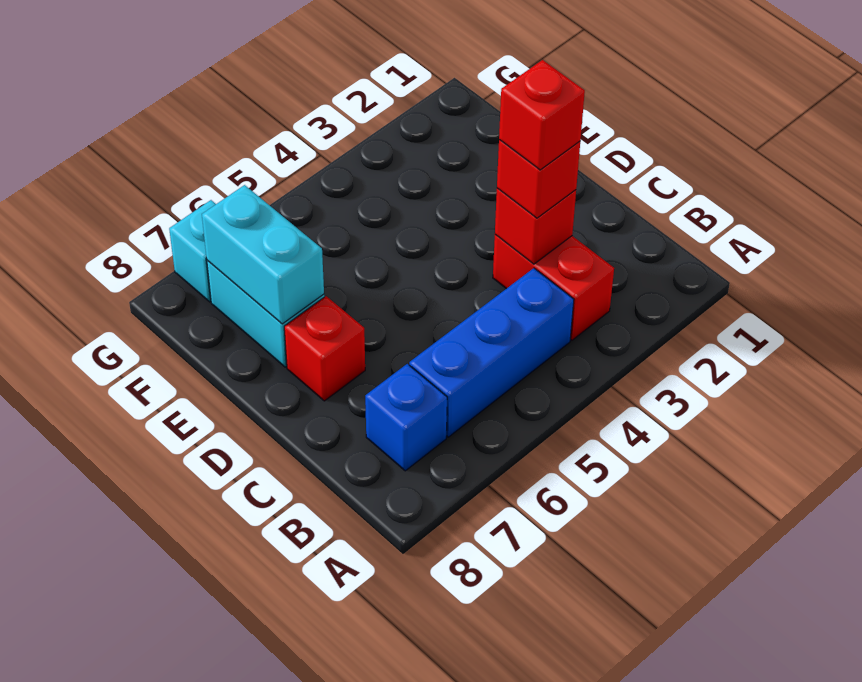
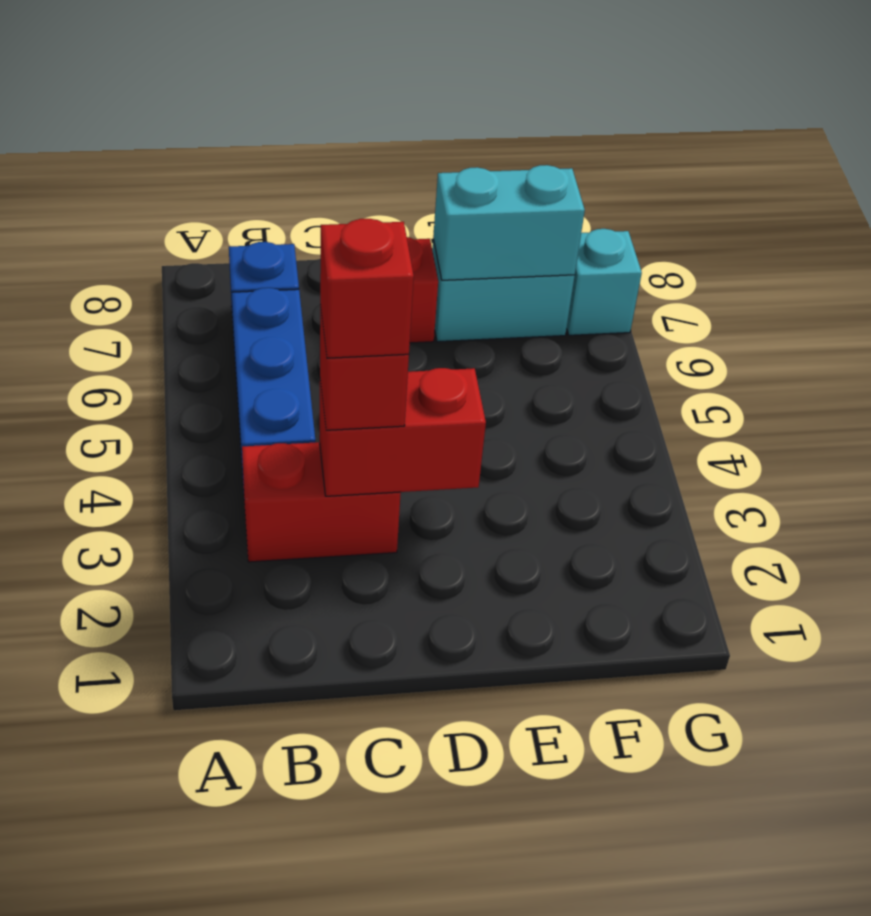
red 1x1 brick [495,188,576,264] -> red 1x2 brick [319,368,486,496]

